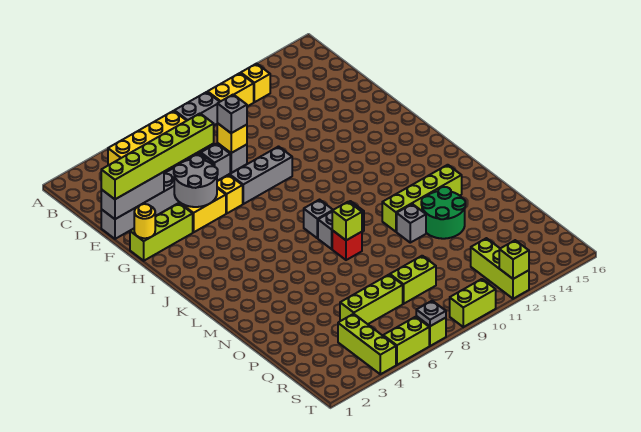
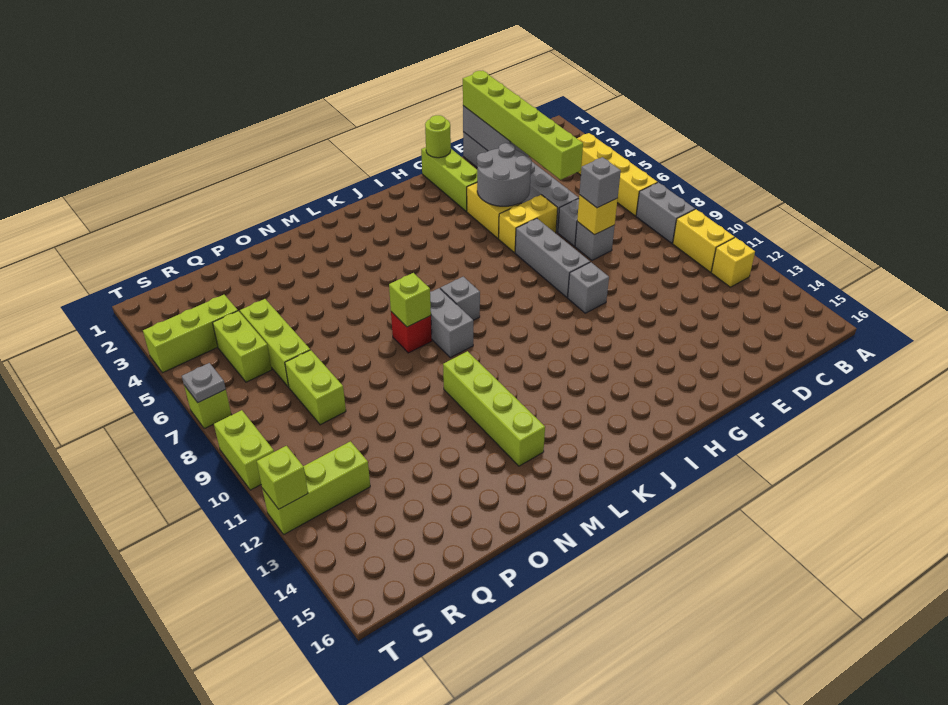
yellow 1x1 round brick [134,204,155,238] -> lime 1x1 round brick [425,115,451,158]
yellow 1x1 brick [217,175,243,213] -> yellow 1x2 brick [499,195,558,253]
grey 1x1 brick [397,204,426,243] -> grey 1x1 brick moved to [568,262,609,313]
green 2x2 round brick [421,187,465,239] -> none
lime 1x2 brick [383,317,429,365] -> lime 1x2 brick moved to [213,311,272,382]

